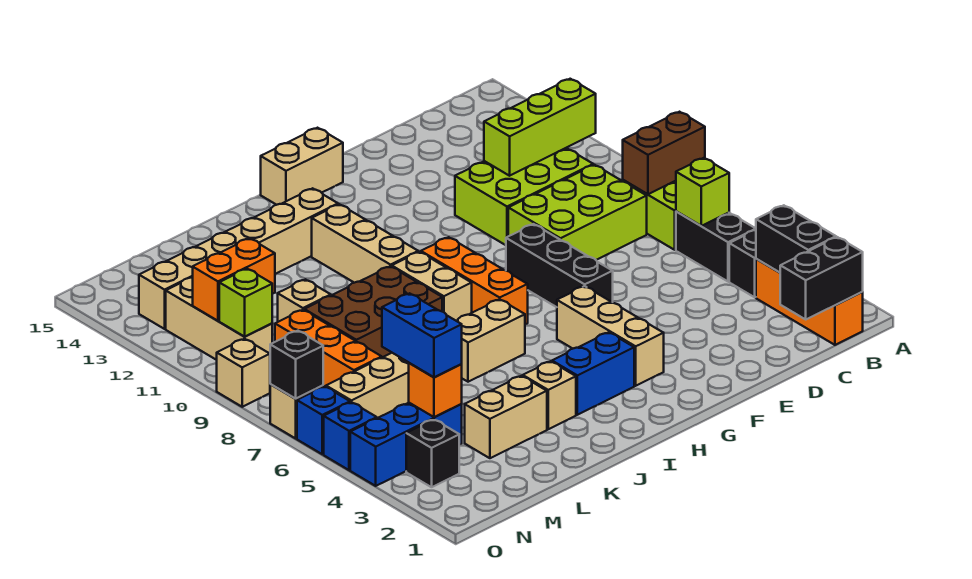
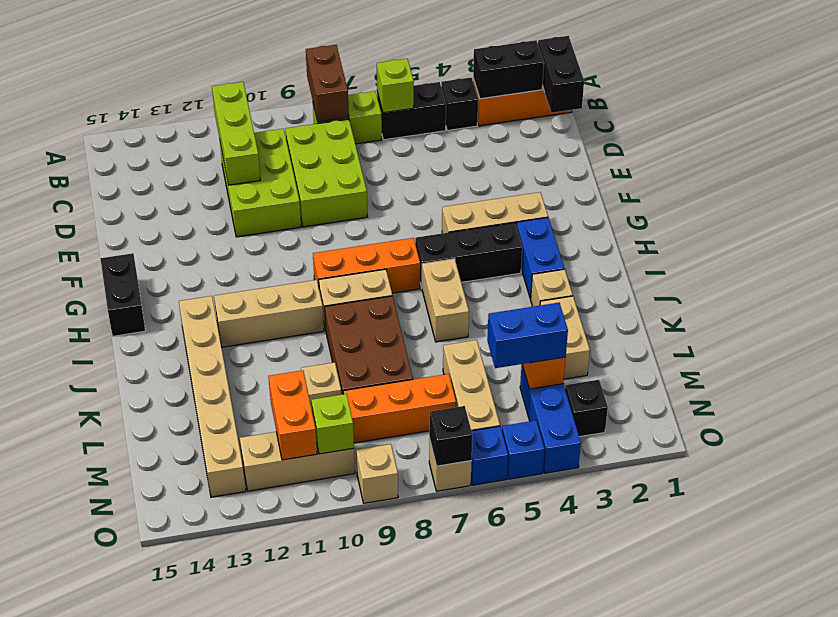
black 1x3 brick [506,224,613,307] -> black 1x3 brick moved to [415,223,522,287]
tan 1x2 brick [261,128,343,205] -> black 1x2 brick [100,253,146,336]

